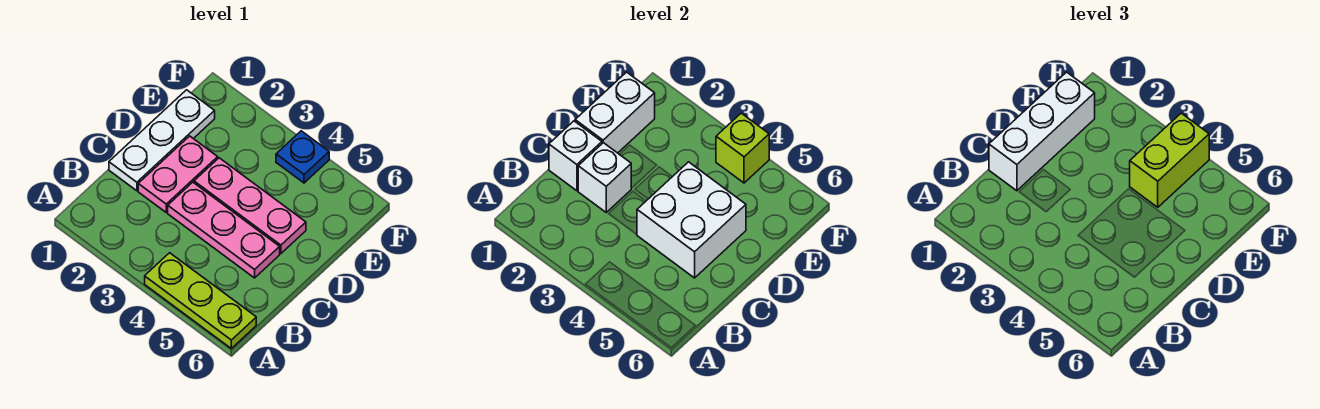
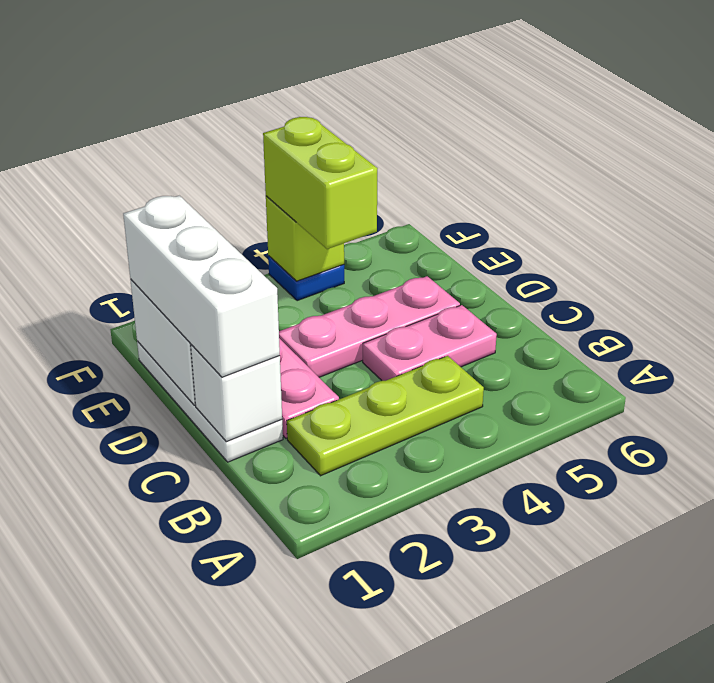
lime 1x3 plate [145,253,256,348] -> lime 1x3 plate moved to [287,356,484,476]
white 1x1 brick [578,143,631,212] -> none
pink 1x3 plate [168,182,280,278] -> pink 1x2 plate [363,305,497,381]
white 2x2 brick [637,162,746,278] -> none

